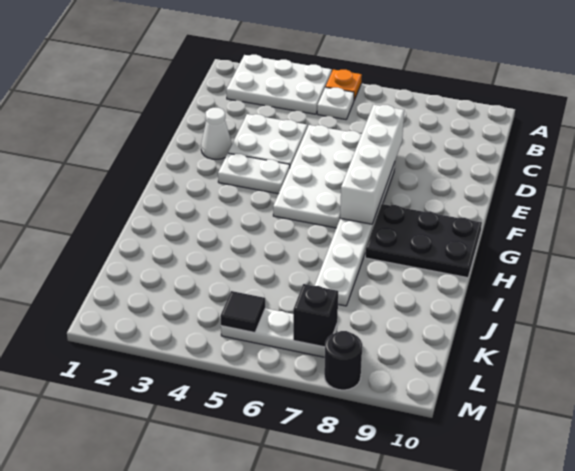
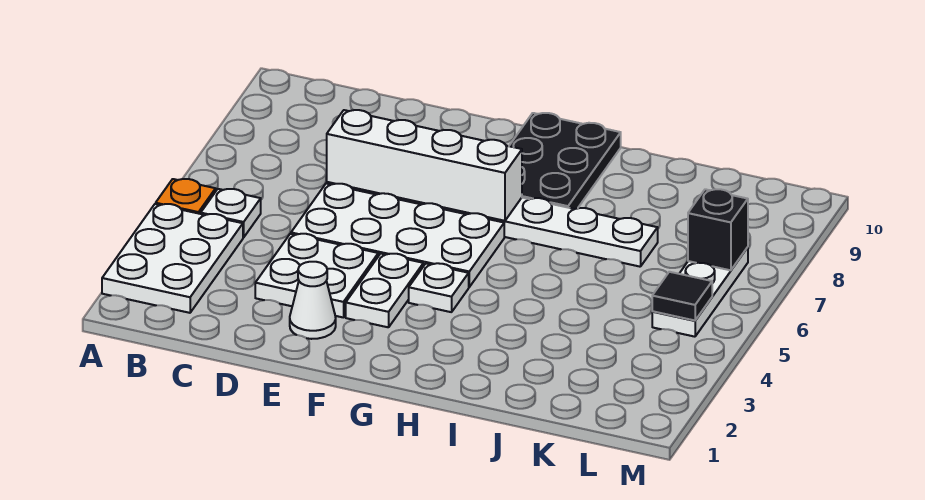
none -> white 1x1 plate [409,263,469,312]
black 1x1 round brick [324,331,362,390] -> none

